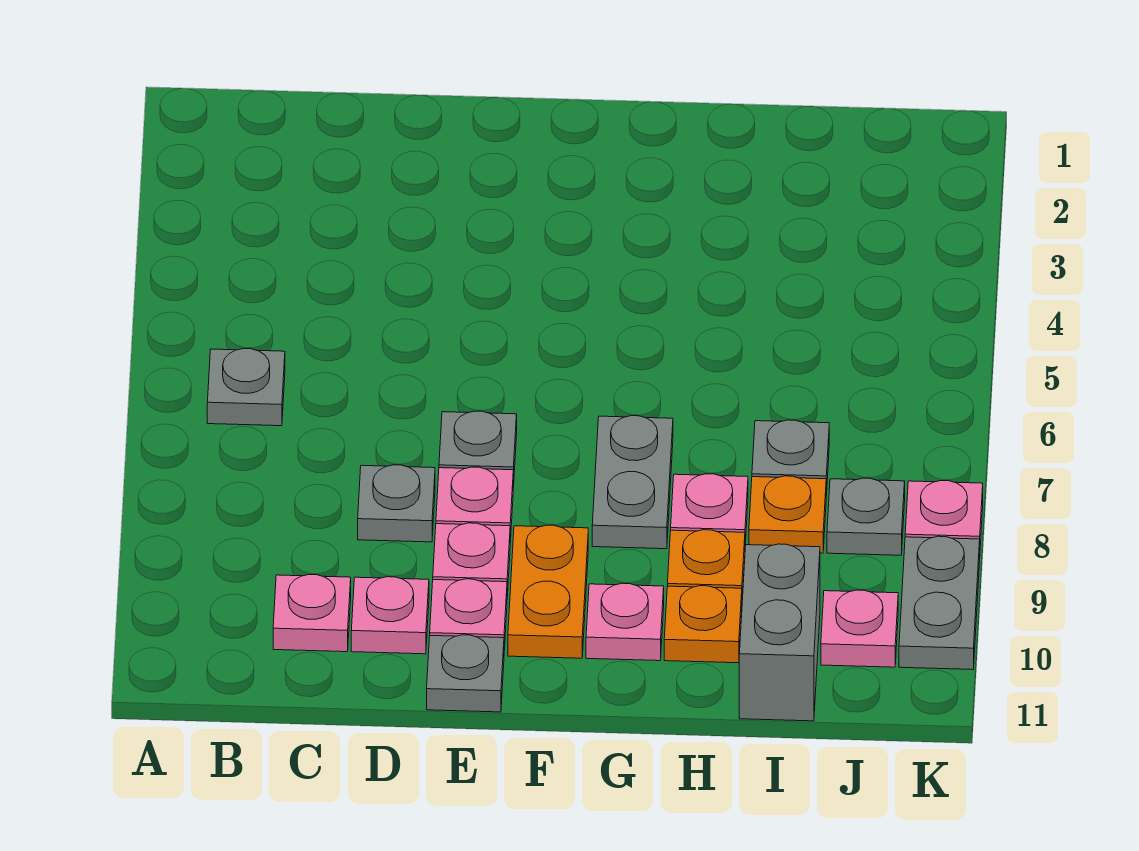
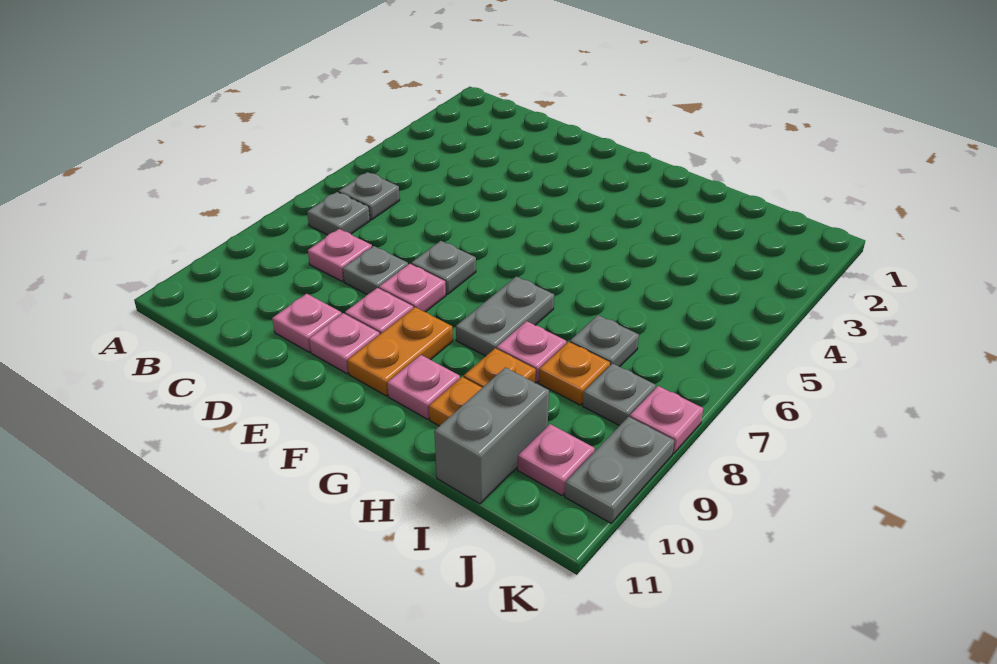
pink 1x1 plate [273,575,351,652] -> pink 1x1 plate moved to [308,229,372,282]
grey 1x1 plate [427,635,504,712] -> grey 1x1 plate moved to [307,192,370,235]

